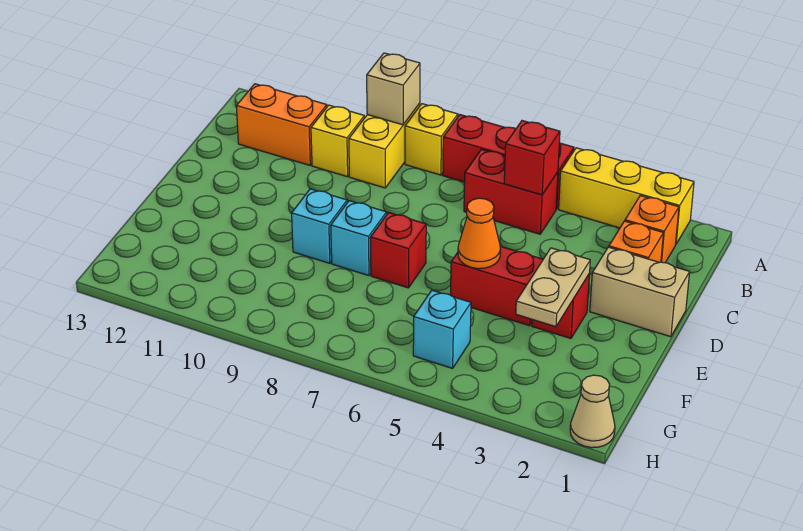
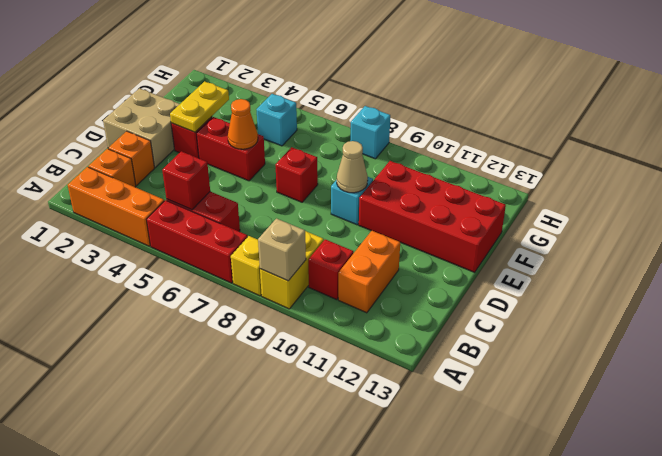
yellow 1x3 brick [559,148,694,244] -> orange 1x3 brick [68,167,164,246]
yellow 1x1 brick [311,105,364,177] -> red 1x1 brick [308,239,353,300]
orange 1x2 brick [236,84,327,165] -> orange 1x2 brick turned to [338,231,400,313]
tan 1x2 brick [590,247,690,337] -> tan 2x2 brick [103,88,180,167]
tan 1x2 plate [516,248,590,327] -> yellow 1x2 plate [170,81,229,132]
cyan 1x1 brick [331,201,387,276] -> cyan 1x1 brick moved to [350,106,390,159]
none -> red 2x4 brick [359,161,506,272]
tan 1x1 cone [570,375,615,448] -> tan 1x1 cone moved to [337,141,368,193]

